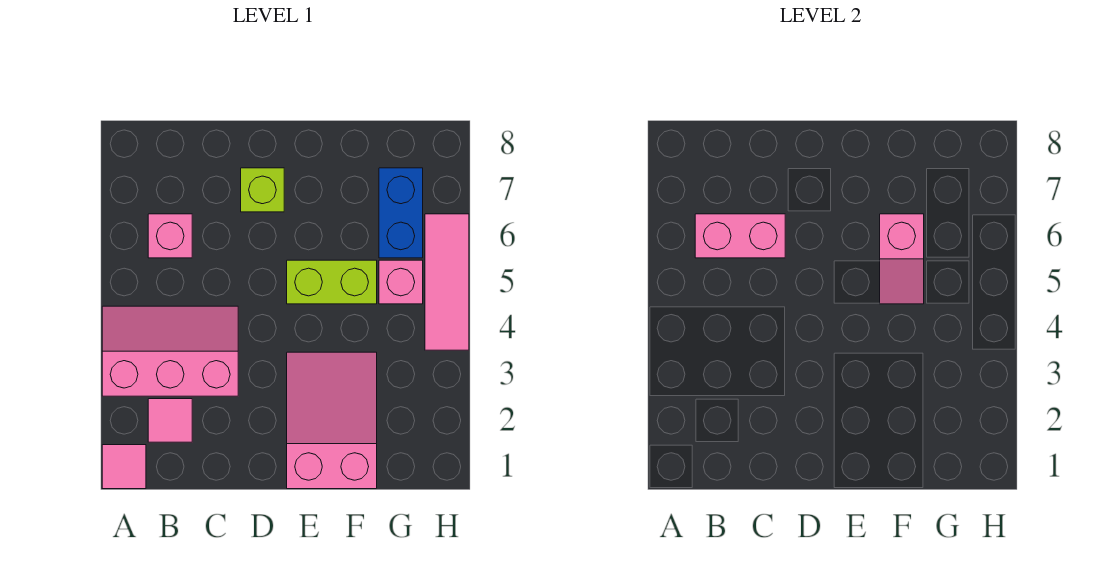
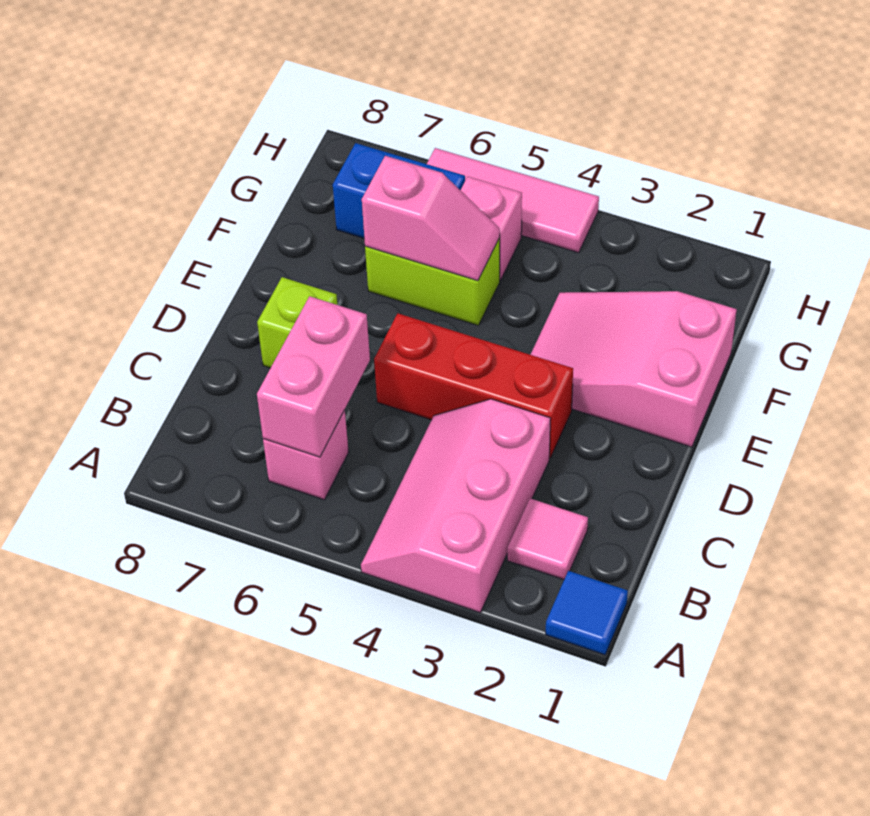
pink 1x1 tile [102,445,146,489] -> blue 1x1 tile [546,571,628,655]
none -> red 1x3 brick [374,314,573,458]
lime 1x2 brick [287,260,377,304] -> lime 1x2 brick turned to [365,238,500,326]

